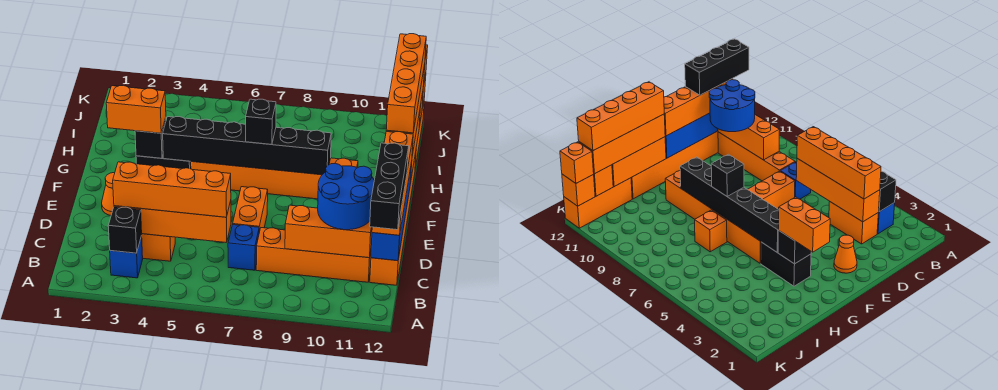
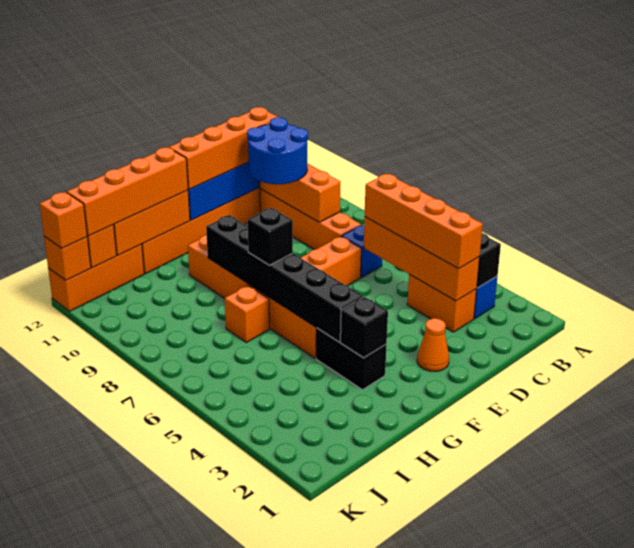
black 1x3 brick [370,143,409,230] -> none
orange 1x2 brick [106,85,166,133] -> none
orange 1x4 brick [386,34,426,133] -> none

